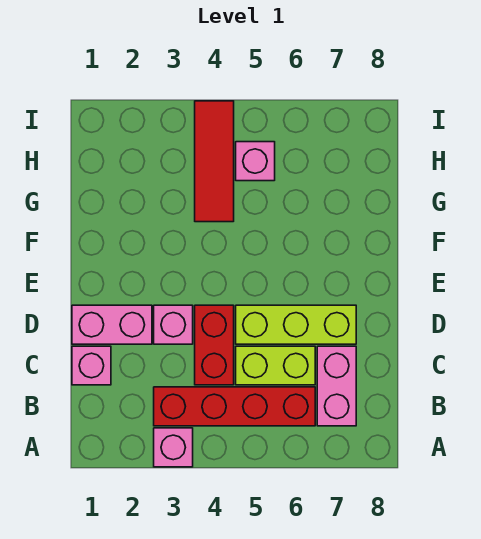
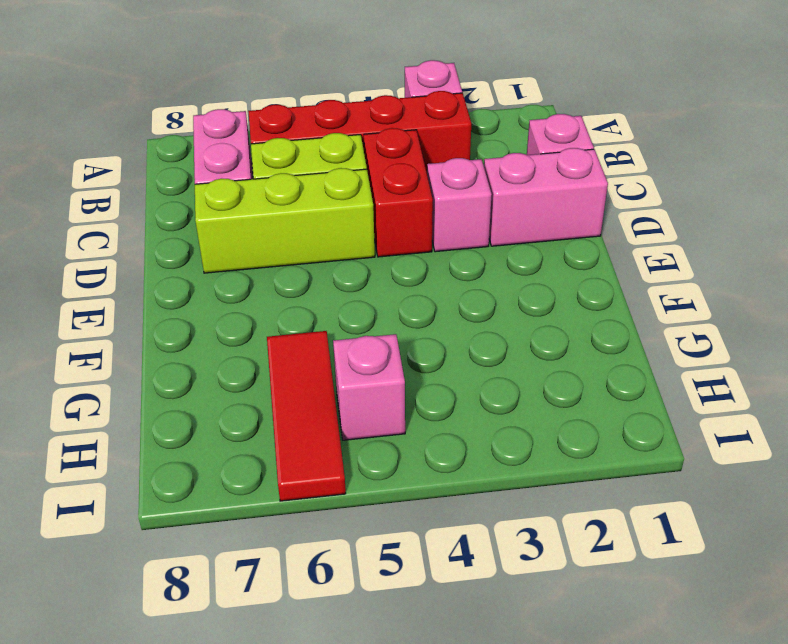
red 1x3 tile [195,101,234,222] -> red 1x3 tile moved to [267,331,346,501]

